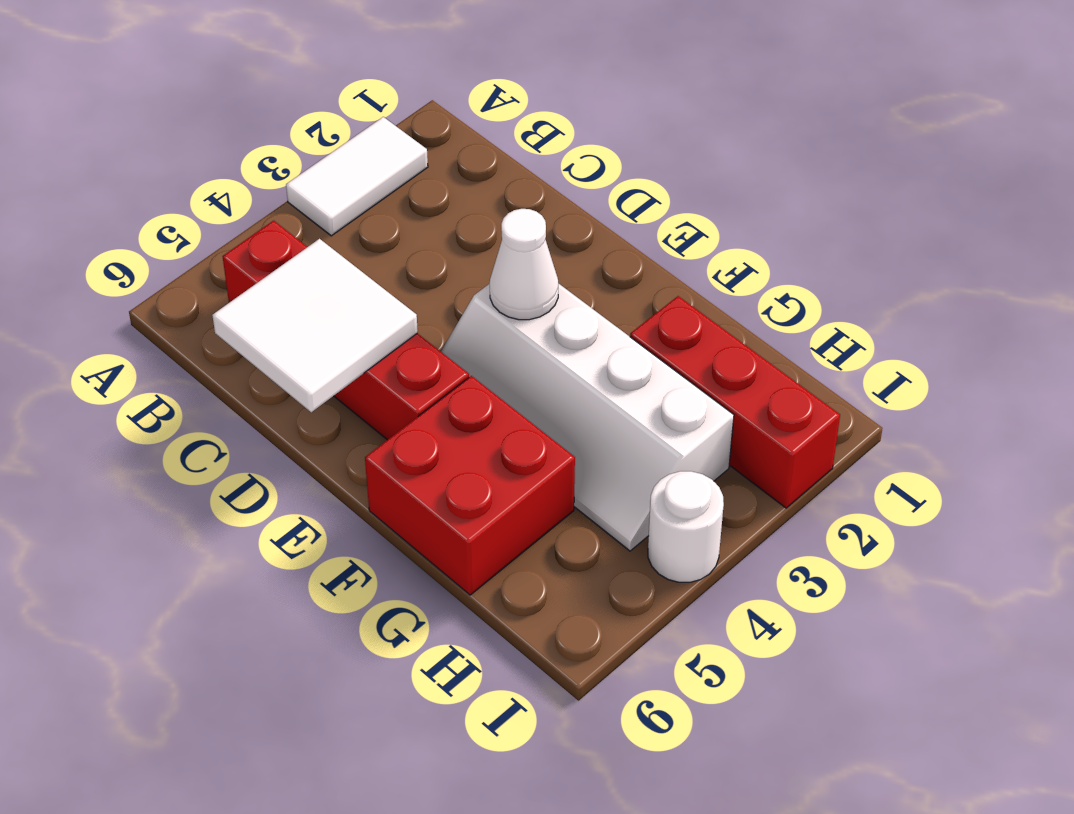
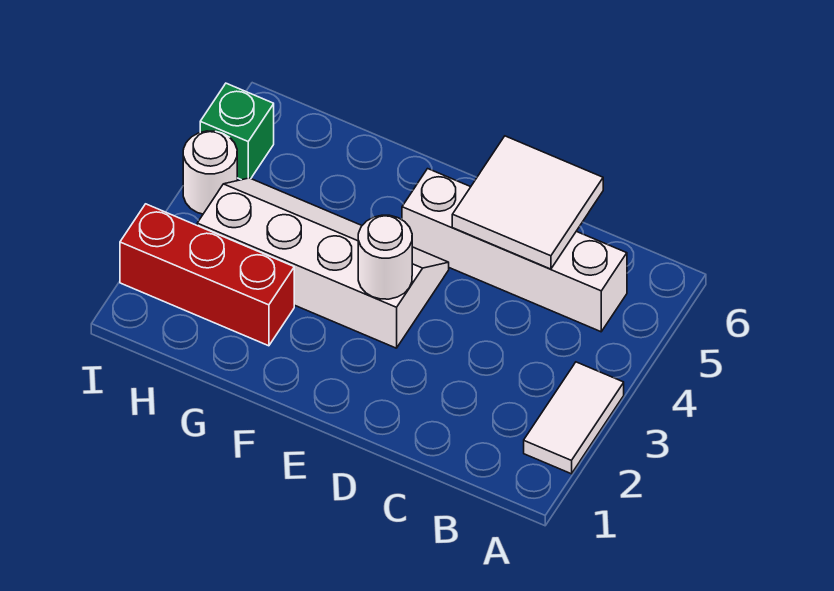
red 1x4 brick [223,221,469,440] -> white 1x4 brick [402,169,627,332]
white 1x1 cone [490,209,558,320] -> white 1x1 round brick [358,215,412,299]
red 2x2 brick [365,376,575,595] -> none
none -> green 1x1 brick [200,83,274,180]

